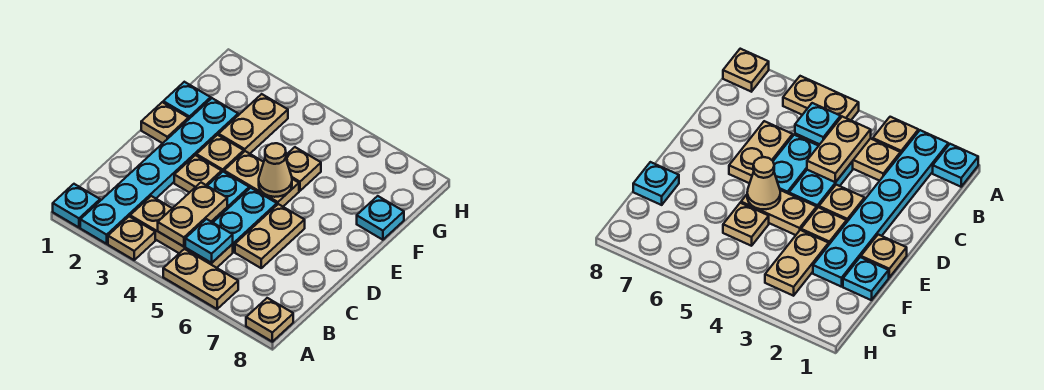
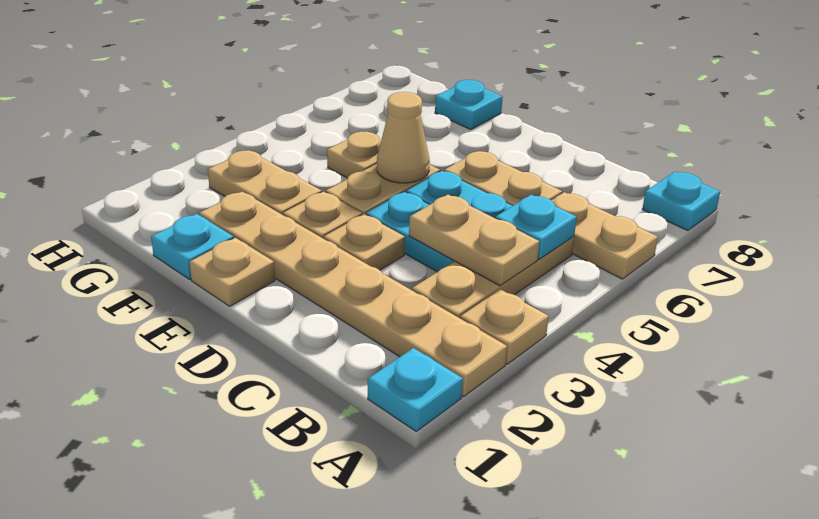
cyan 1x6 plate [80,98,238,244] -> tan 1x6 plate [199,192,507,397]
tan 1x2 plate [163,249,238,309] -> tan 1x2 plate turned to [551,192,658,279]
tan 1x1 plate [246,298,293,342] -> cyan 1x1 plate [642,172,720,231]

